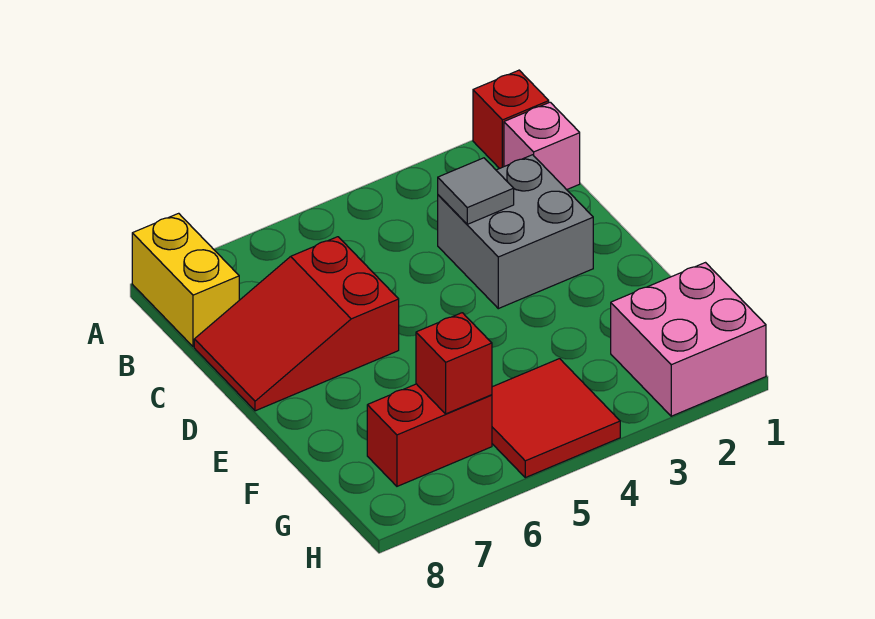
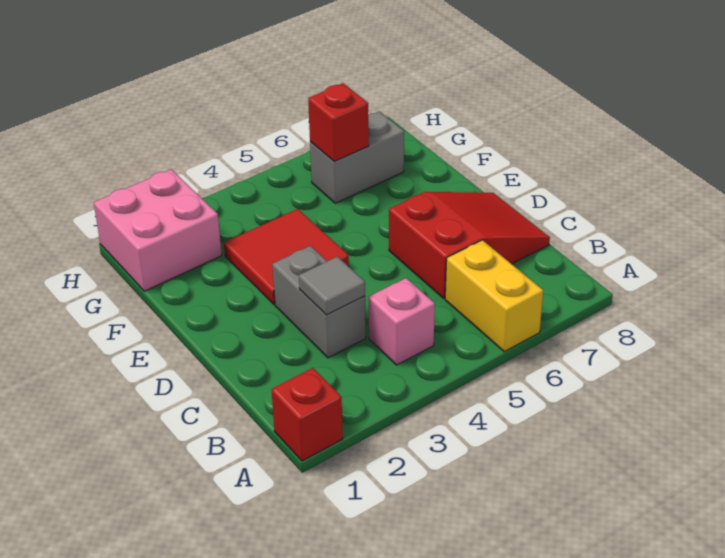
yellow 1x2 brick [132,213,239,347] -> yellow 1x2 brick moved to [445,240,543,352]
pink 1x1 brick [504,102,580,190] -> pink 1x1 brick moved to [369,278,435,365]
grey 2x2 brick [438,155,593,309] -> grey 1x2 brick [272,246,366,358]
red 2x2 tile [492,359,620,478] -> red 2x2 tile moved to [224,209,349,304]
red 1x2 brick [367,384,492,486] -> grey 1x2 brick [310,111,404,203]

